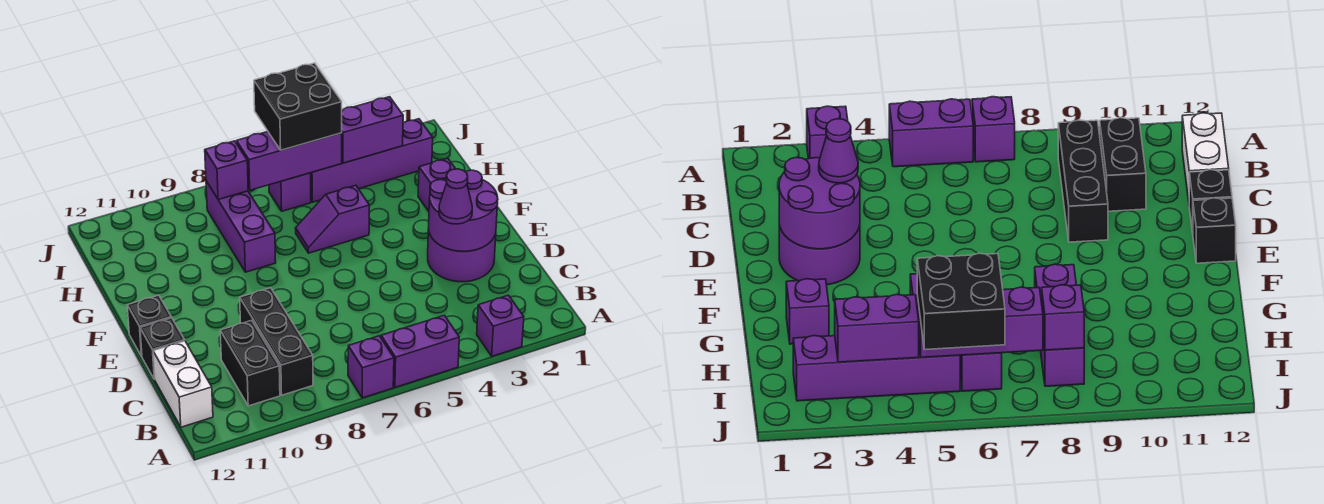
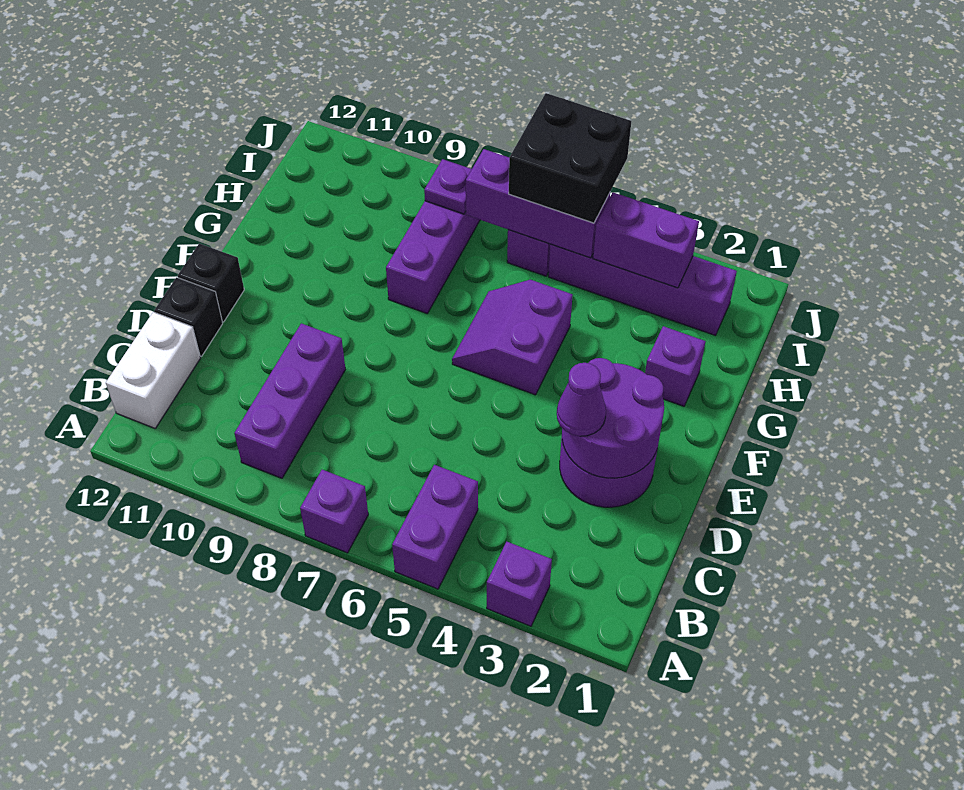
purple 1x2 brick [381,315,459,387] -> purple 1x2 brick turned to [392,465,478,589]
black 1x3 brick [240,288,313,395] -> purple 1x3 brick [234,323,345,478]
black 1x2 brick [220,320,280,406] -> none
purple 1x2 slope [295,185,370,253] -> purple 2x2 slope [452,280,573,395]
purple 1x1 brick [205,141,248,199] -> purple 1x1 plate [424,159,472,214]

